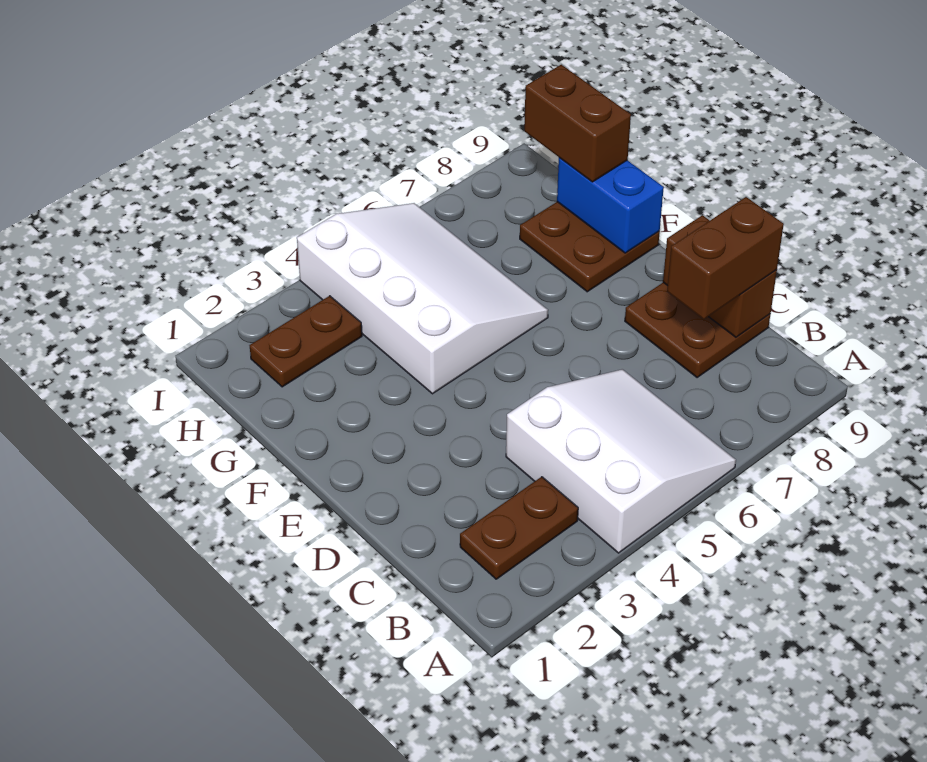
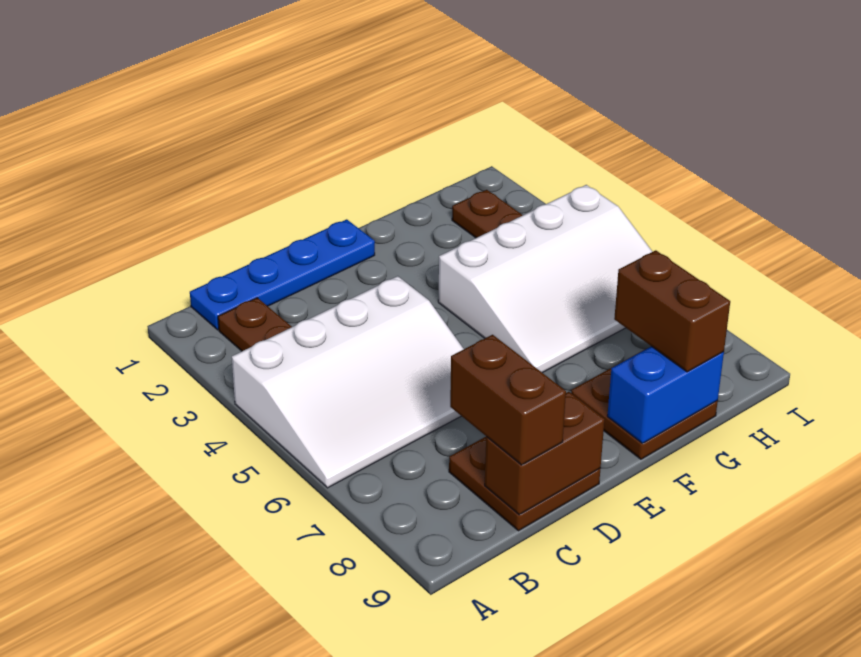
white 3x3 slope [506,369,736,553] -> white 3x4 slope [232,276,464,488]
none -> blue 1x4 plate [190,219,375,330]
brown 1x2 brick [524,65,631,182] -> brown 1x2 brick turned to [614,250,730,372]

